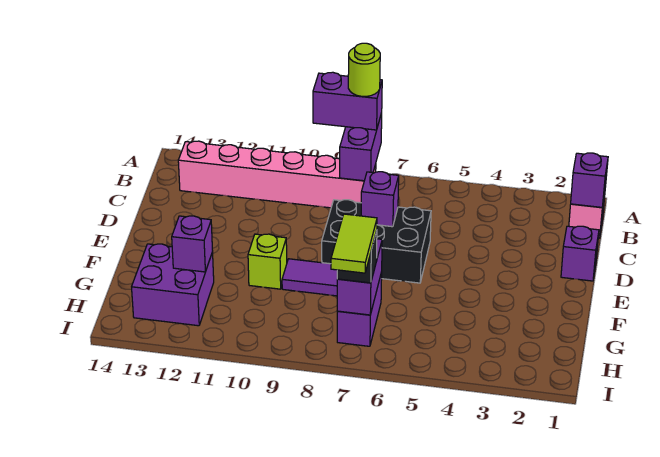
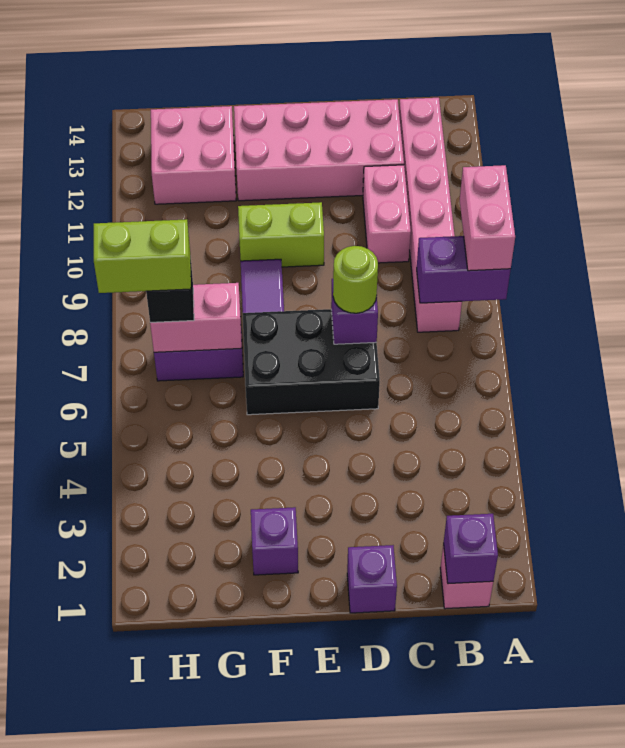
purple 1x2 brick [313,72,382,130] -> pink 1x2 brick [460,165,515,271]
lime 1x1 round brick [348,43,380,96] -> lime 1x1 round brick moved to [333,246,378,313]
none -> pink 1x2 brick [363,165,411,263]
none -> pink 2x4 brick [234,99,404,201]
black 2x3 brick [322,200,431,283] -> black 2x3 brick turned to [243,309,380,415]
lime 1x1 brick [248,234,287,289] -> lime 1x2 brick [238,202,324,267]
purple 1x2 brick [337,239,382,315] -> pink 1x2 brick [150,283,242,352]
purple 2x2 brick [132,244,214,326] -> pink 2x2 brick [151,106,236,204]
purple 1x1 brick [172,216,213,272] -> purple 1x1 brick moved to [251,507,298,575]
lime 1x2 tile [331,214,377,273] -> lime 1x2 brick [94,219,191,293]

